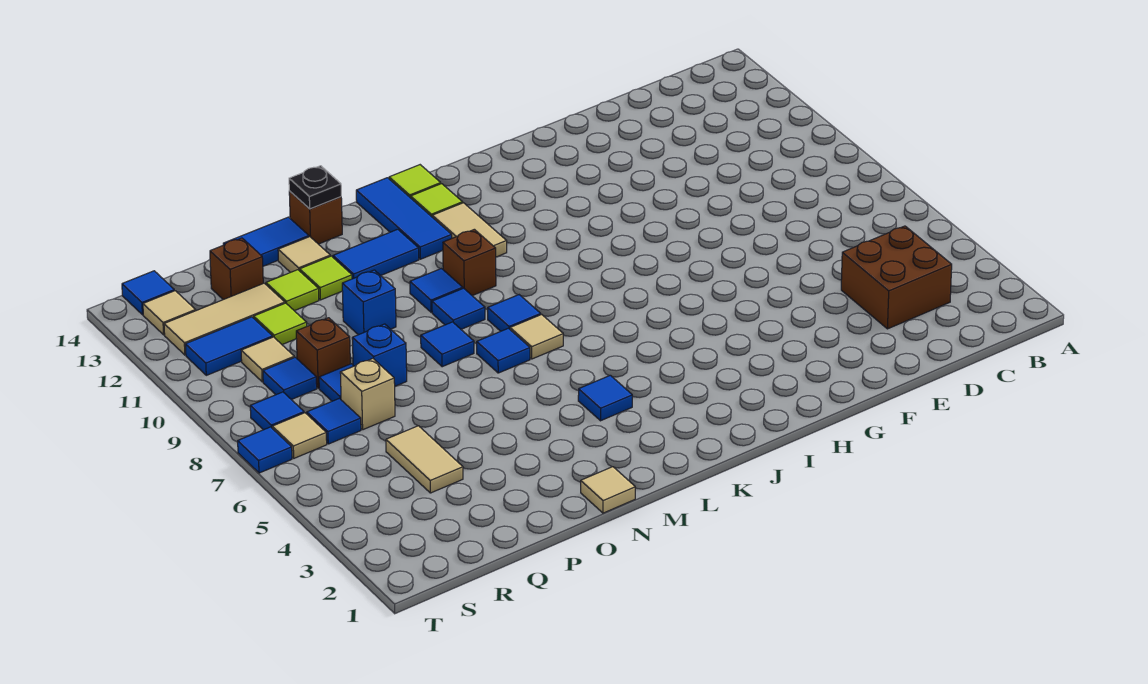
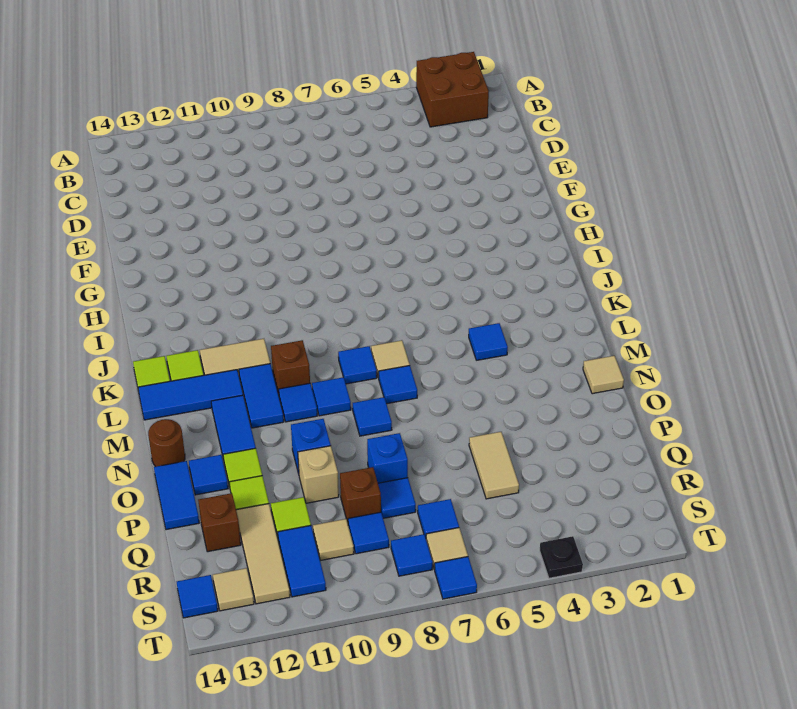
brown 2x2 brick [841,226,952,329] -> brown 2x2 brick moved to [416,52,489,127]
none -> blue 1x2 tile [239,364,284,428]
brown 1x1 brick [289,191,342,244] -> brown 1x1 round brick [148,419,185,467]
black 1x1 plate [289,166,341,209] -> black 1x1 plate moved to [540,536,583,578]
tan 1x1 tile [278,237,330,273] -> blue 1x1 tile [189,455,228,495]
tan 1x2 tile [386,426,463,493] -> tan 1x2 tile turned to [469,432,519,499]
tan 1x1 brick [340,359,395,430] -> tan 1x1 brick moved to [298,446,339,503]

